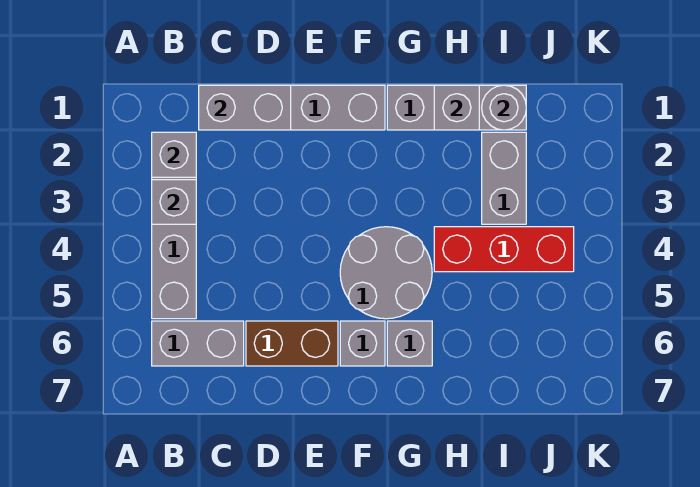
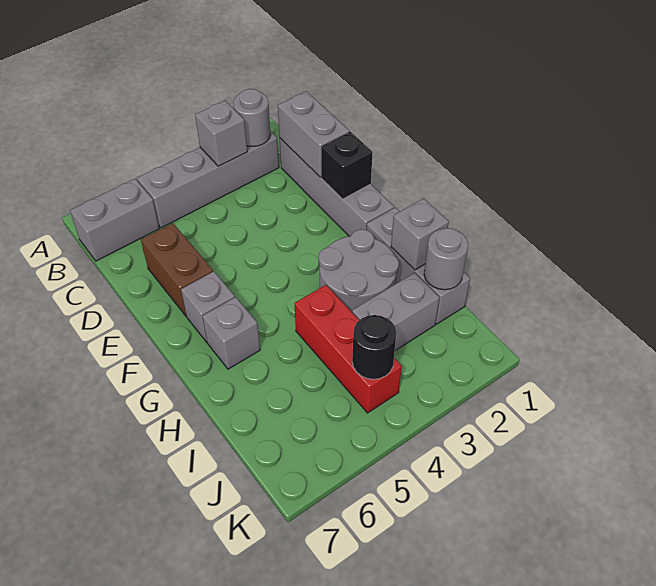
grey 1x1 brick [152,132,196,177] -> grey 1x1 round brick [233,89,271,146]
grey 1x2 brick [152,321,244,366] -> grey 1x2 brick turned to [70,179,159,261]
none -> black 1x1 brick [321,131,373,199]
grey 2x2 round brick [340,227,432,319] -> grey 2x2 round brick moved to [319,229,399,312]
none -> black 1x1 round brick [352,315,397,379]

